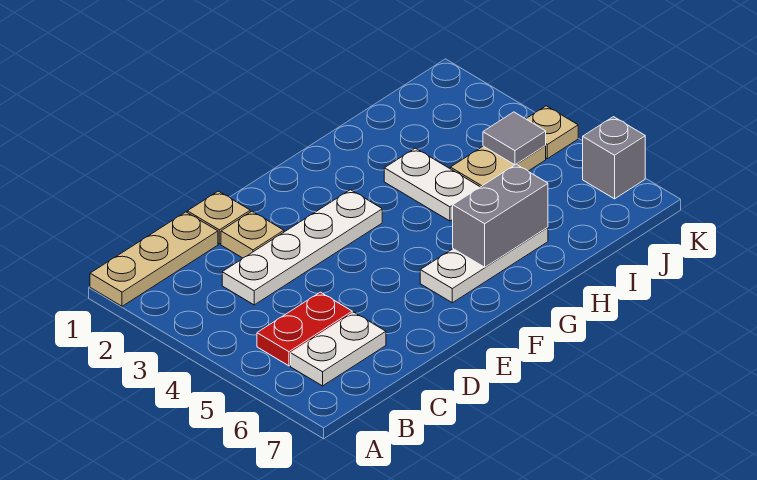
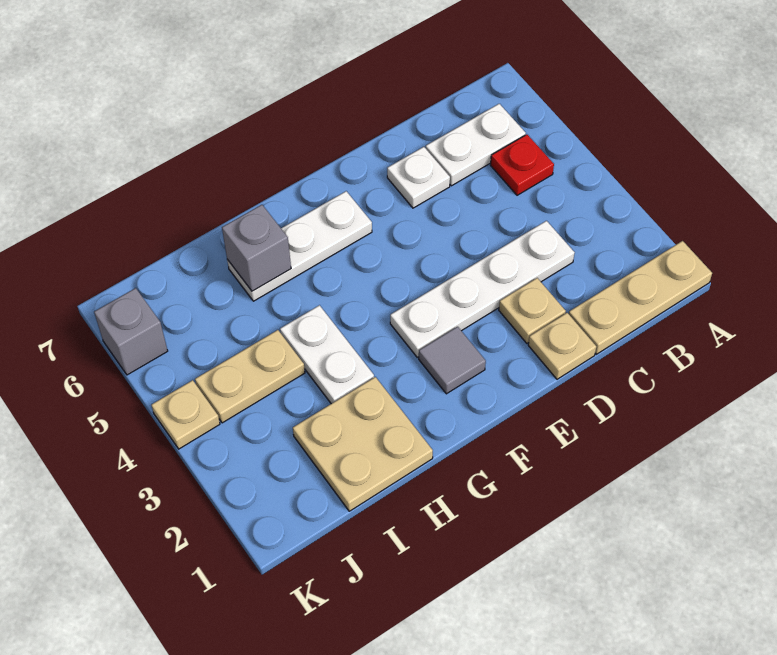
red 1x2 plate [257,292,352,366] -> red 1x1 plate [491,134,554,195]
none -> white 1x1 plate [387,147,450,208]
grey 1x2 brick [453,164,548,267] -> grey 1x1 brick [222,205,291,291]
none -> tan 2x2 plate [293,377,433,511]
grey 1x1 tile [483,112,546,165] -> grey 1x1 tile moved to [419,327,486,394]

